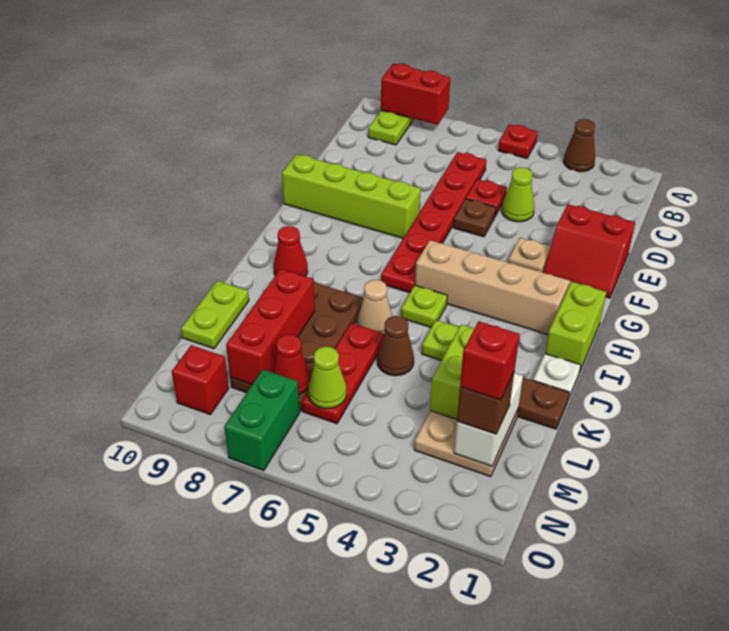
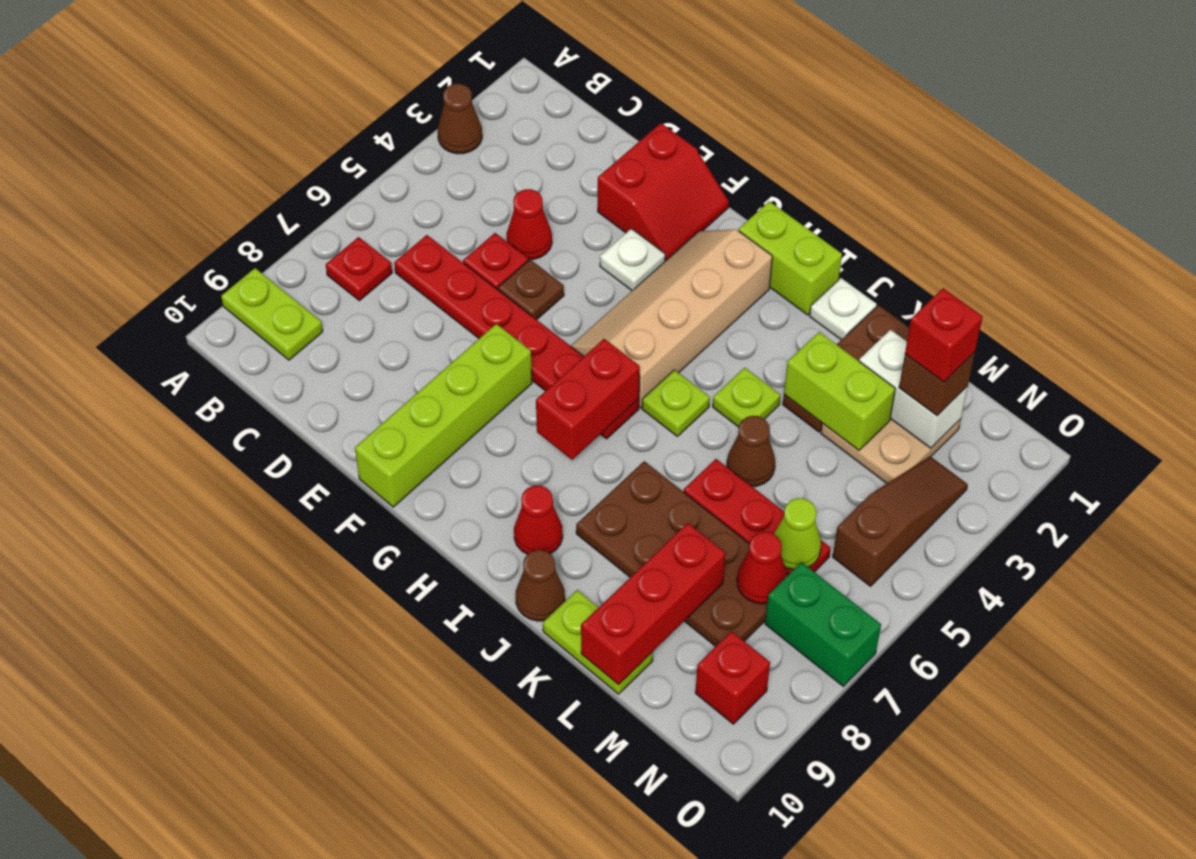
red 1x1 plate [498,124,538,158] -> red 1x1 plate moved to [326,237,392,301]
red 1x2 brick [381,63,450,125] -> red 1x2 brick moved to [536,339,640,460]
lime 1x1 cone [502,167,534,222] -> red 1x1 cone [507,189,552,260]
tan 1x1 plate [508,238,551,273] -> white 1x1 plate [600,229,665,291]
tan 1x1 cone [357,280,392,333] -> none
none -> brown 1x1 cone [516,550,565,621]
red 1x3 brick [226,269,315,384] -> red 1x3 brick turned to [581,523,726,685]
none -> brown 1x3 slope [833,456,968,586]

